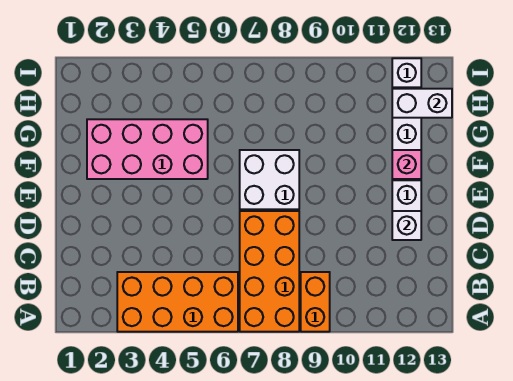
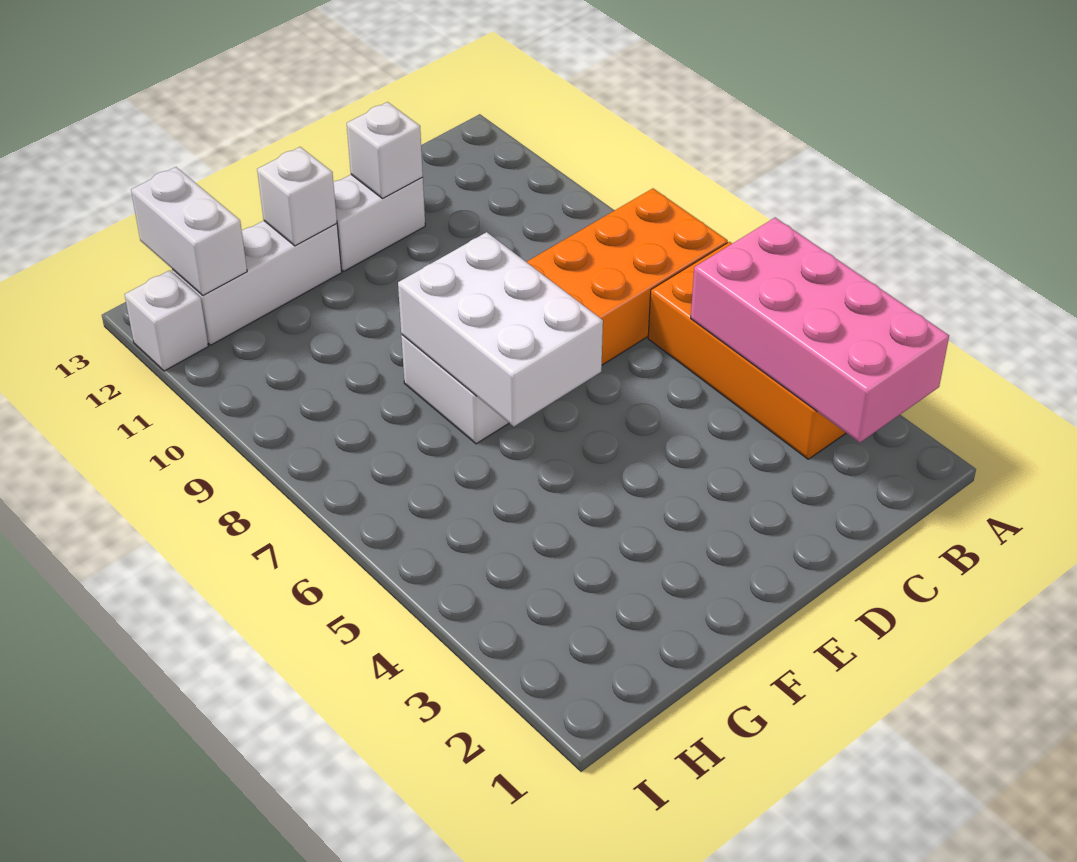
orange 1x2 brick [301,272,330,332] -> none
none -> white 2x3 brick [398,232,603,426]
pink 2x4 brick [87,119,208,179] -> pink 2x4 brick moved to [691,218,949,443]
pink 1x1 brick [392,150,421,179] -> white 1x1 brick [257,147,337,246]

